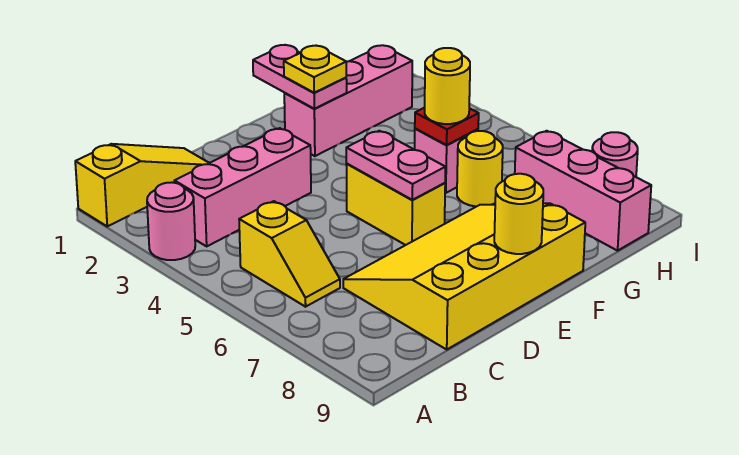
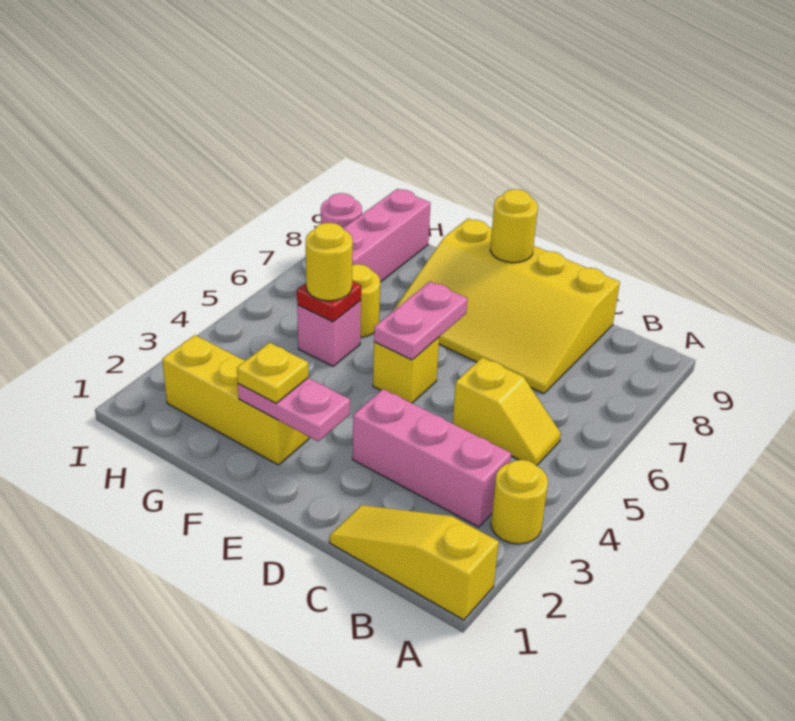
pink 1x1 round brick [147,182,195,260] -> yellow 1x1 round brick [491,460,548,544]
yellow 1x2 slope [239,201,340,307] -> yellow 1x2 slope turned to [453,357,561,466]
yellow 1x2 brick [346,164,445,245] -> yellow 1x1 brick [373,337,439,403]
pink 1x2 plate [253,45,347,109] -> pink 1x2 plate turned to [238,378,350,441]
pink 1x3 brick [284,45,412,156] -> yellow 1x3 brick [162,335,309,465]

